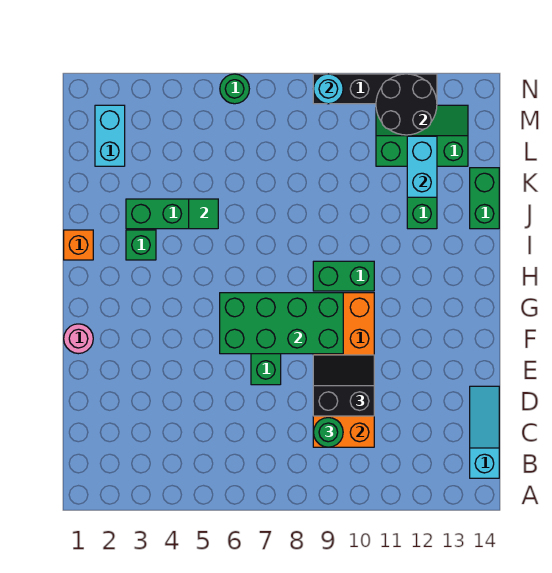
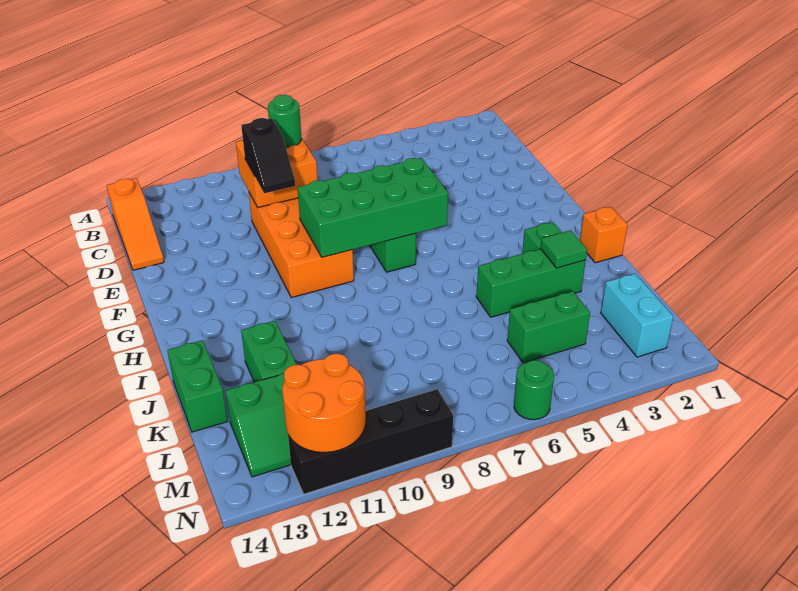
cyan 1x3 slope [470,386,499,478] -> orange 1x3 slope [107,178,164,270]
black 2x2 slope [313,355,374,416] -> black 1x2 slope [241,118,295,193]
pink 1x1 round brick [64,324,93,354] -> none
green 1x2 brick [313,261,374,291] -> green 1x2 brick moved to [507,291,590,363]
green 1x1 tile [189,199,218,229] -> green 1x1 tile moved to [541,230,587,268]
cyan 1x2 brick [407,136,437,197] -> none
black 2x2 round brick [376,74,437,135] -> orange 2x2 round brick [282,354,366,452]
cyan 1x1 round brick [313,74,343,104] -> none

